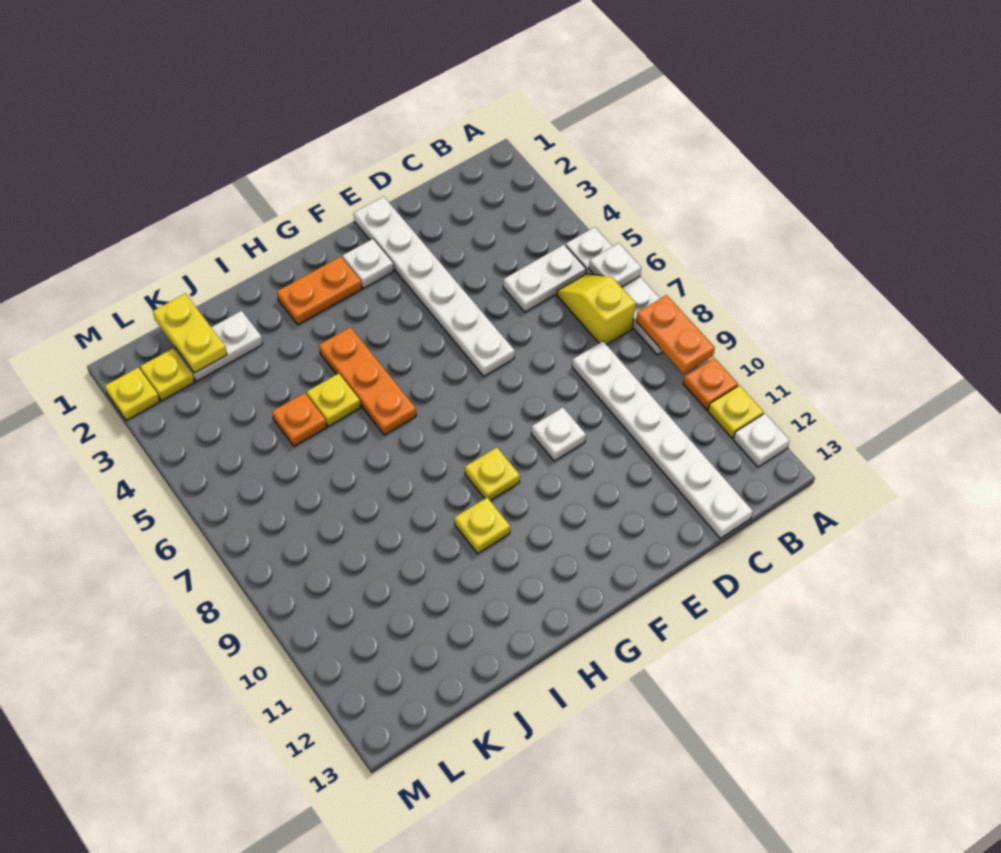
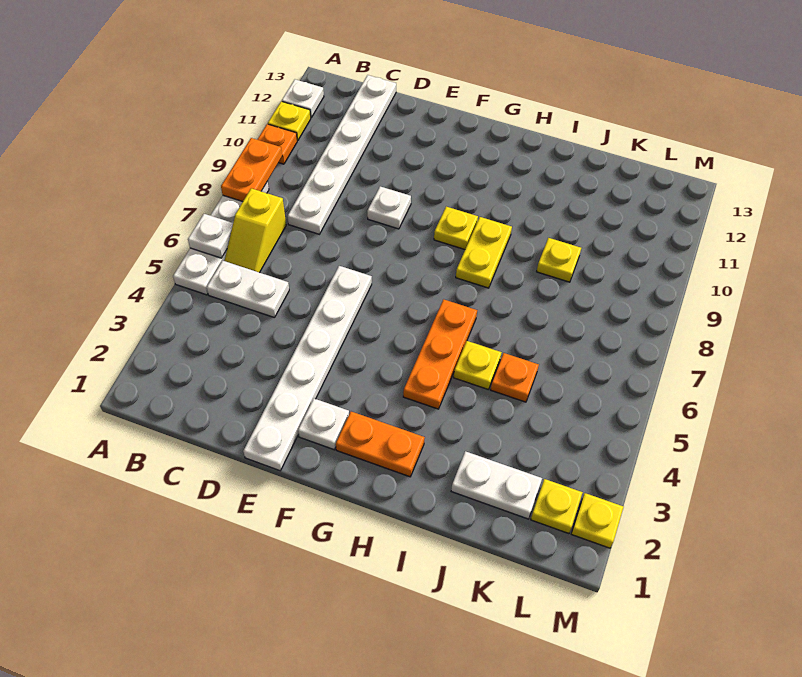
yellow 1x1 plate [455,497,510,554] -> yellow 1x1 plate moved to [537,238,581,282]
yellow 1x2 plate [153,294,227,373] -> yellow 1x2 plate moved to [456,217,512,288]

